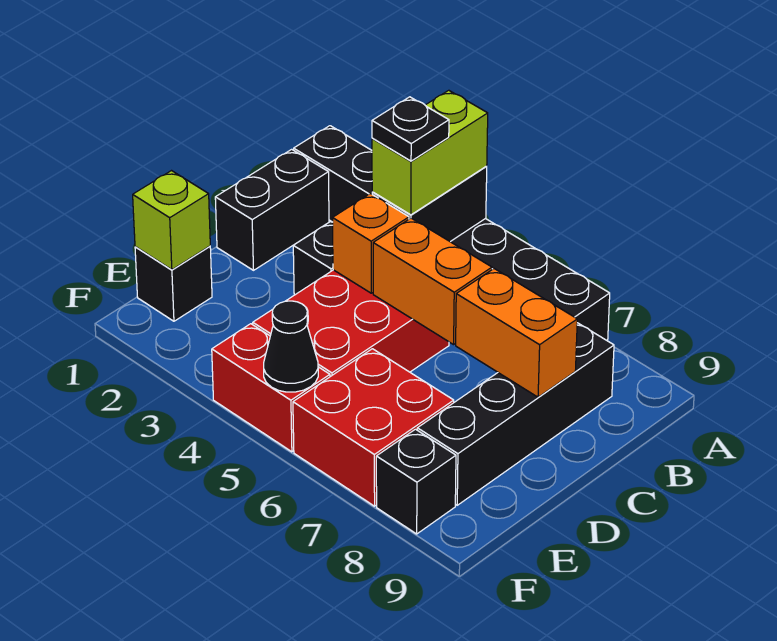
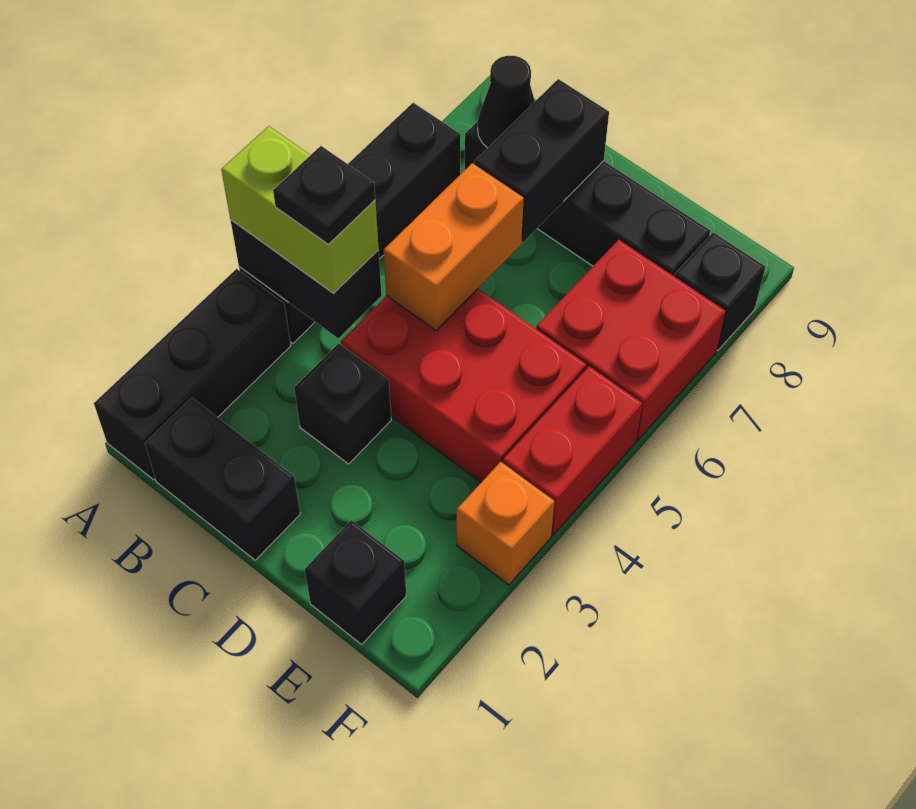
orange 1x1 brick [333,193,409,293] -> orange 1x1 brick moved to [457,462,554,585]
orange 1x2 brick [456,269,577,397] -> black 1x2 brick [474,79,609,242]
lime 1x1 brick [133,171,210,270] -> none
black 1x1 cone [264,301,318,392] -> black 1x1 cone moved to [478,56,535,148]

